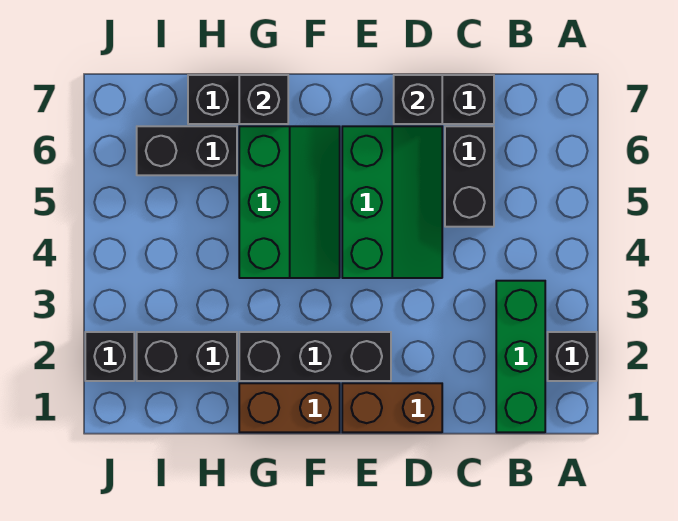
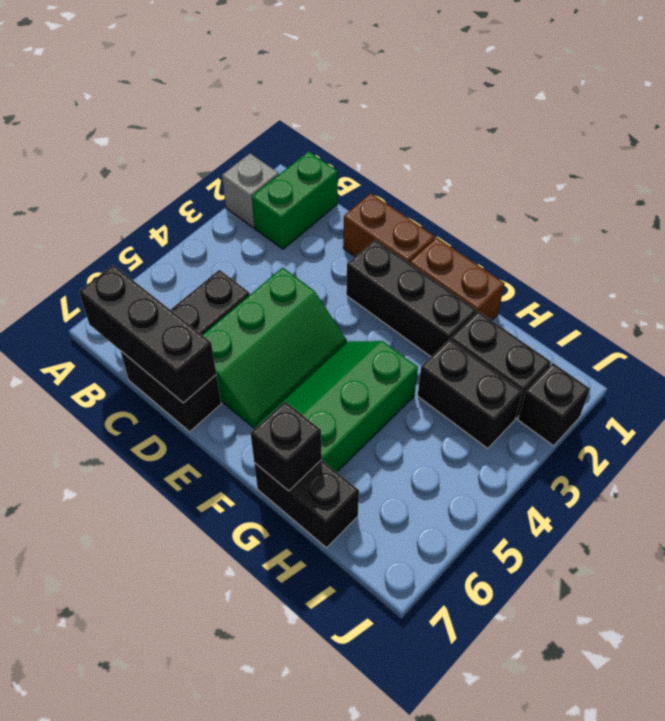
black 1x1 brick [548,332,597,381] -> grey 1x1 brick [222,153,279,228]
green 1x3 brick [496,281,545,432] -> green 1x2 brick [252,151,338,249]
green 2x3 slope [342,126,442,278] -> green 2x3 slope turned to [203,268,347,429]
black 1x1 brick [394,75,442,124] -> black 1x3 brick [79,265,216,403]
black 1x2 brick [137,126,237,175] -> black 1x2 brick moved to [418,339,523,448]

